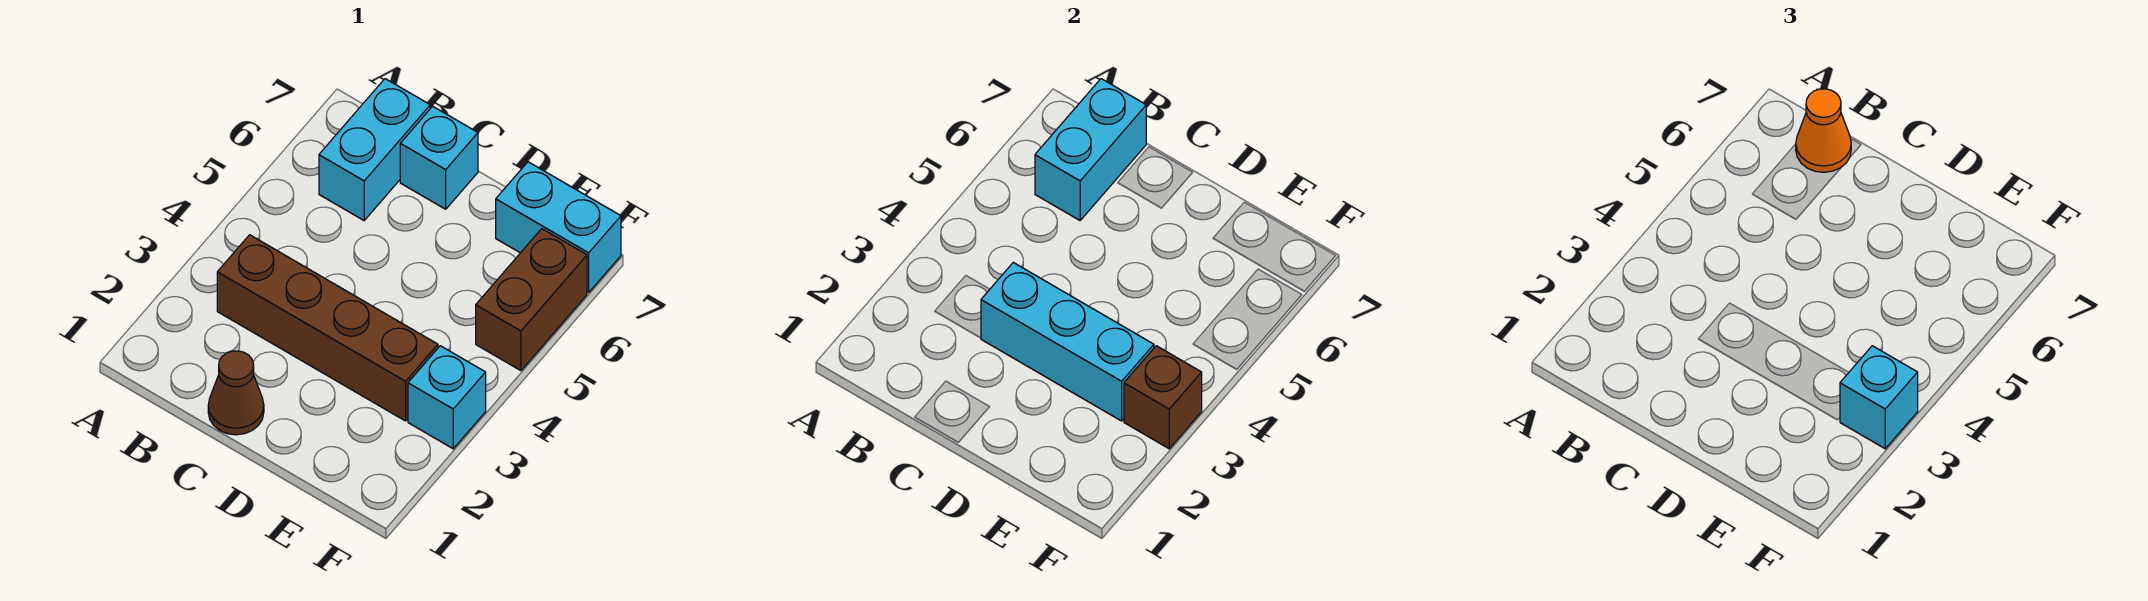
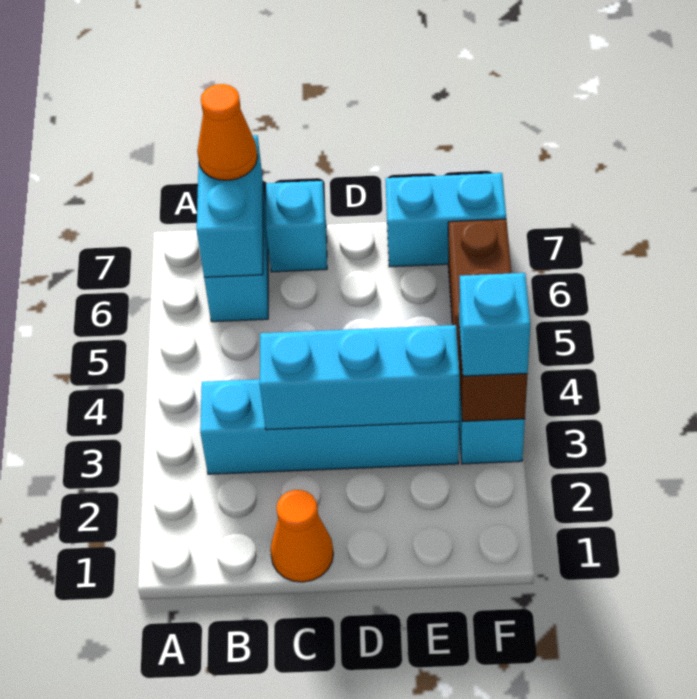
brown 1x4 brick [217,235,438,421] -> cyan 1x4 brick [200,379,459,474]
brown 1x1 cone [208,351,264,435] -> orange 1x1 cone [270,490,333,582]

